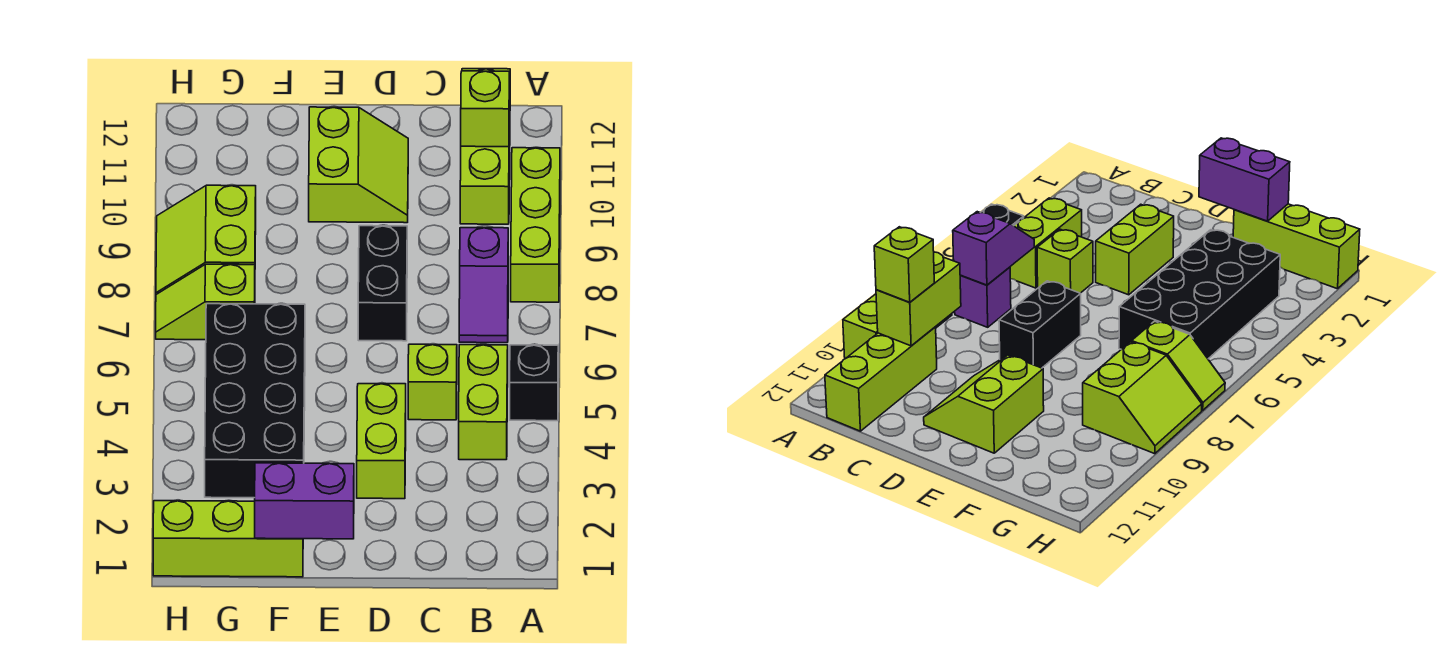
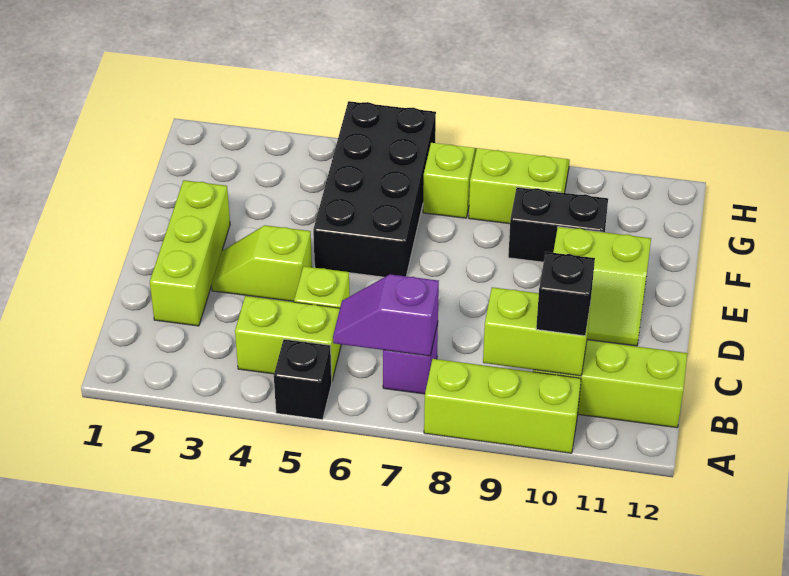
lime 1x1 brick [461,71,509,147] -> black 1x1 brick [536,252,595,336]
lime 1x2 brick [357,384,406,499] -> lime 1x2 slope [212,225,312,301]
black 1x2 brick [358,226,407,341] -> black 1x2 brick moved to [508,187,608,262]
purple 1x2 brick [255,463,354,539] -> none
lime 1x3 brick [153,501,303,577] -> lime 1x3 brick moved to [150,180,230,326]
black 2x4 brick [205,304,305,498] -> black 2x4 brick turned to [313,101,436,277]

